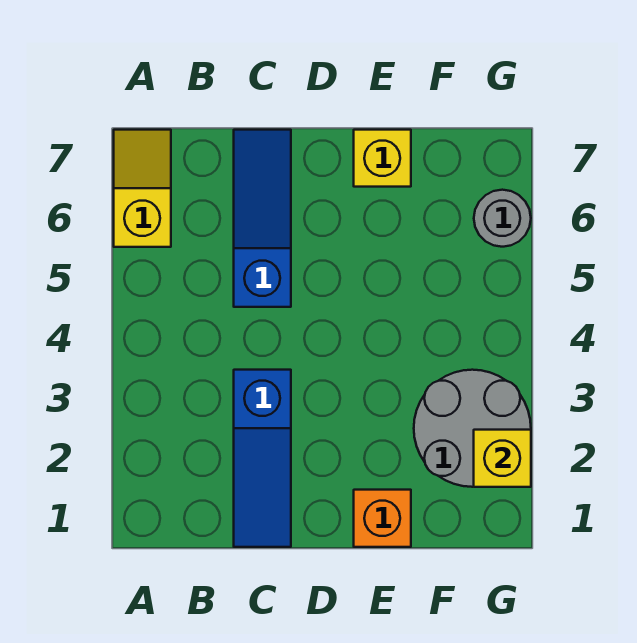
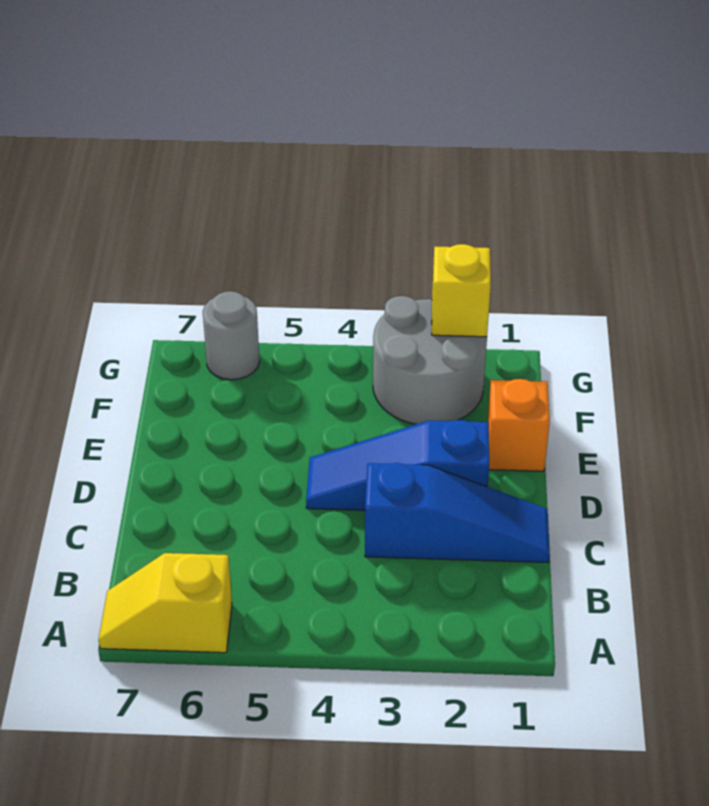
blue 1x3 slope [234,130,291,307] -> blue 1x3 slope moved to [306,420,489,510]
yellow 1x1 brick [354,130,411,187] -> none

